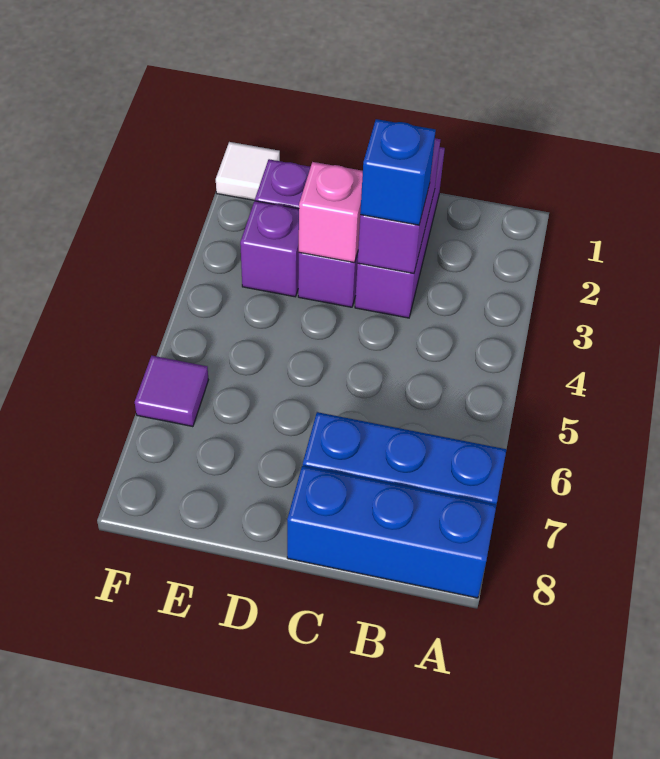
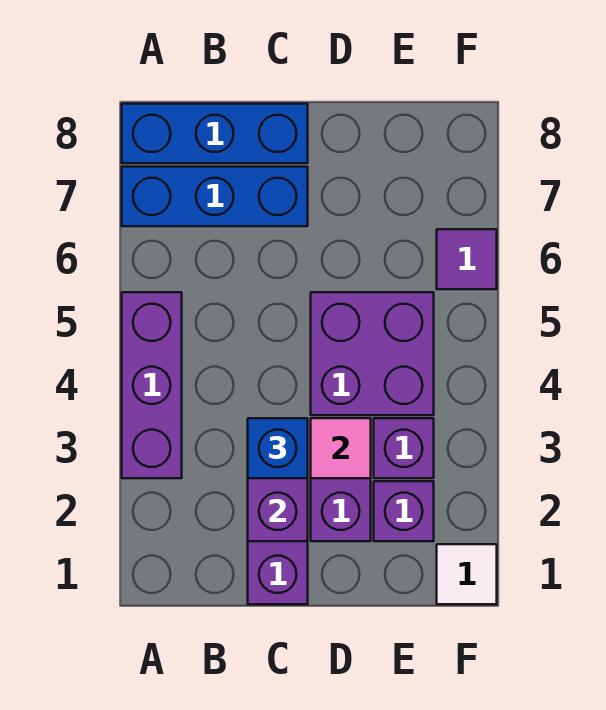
none -> purple 1x3 brick [122,292,182,478]
pink 1x1 brick [299,162,363,263] -> pink 1x1 tile [311,418,371,478]
none -> purple 2x2 brick [311,292,434,415]

